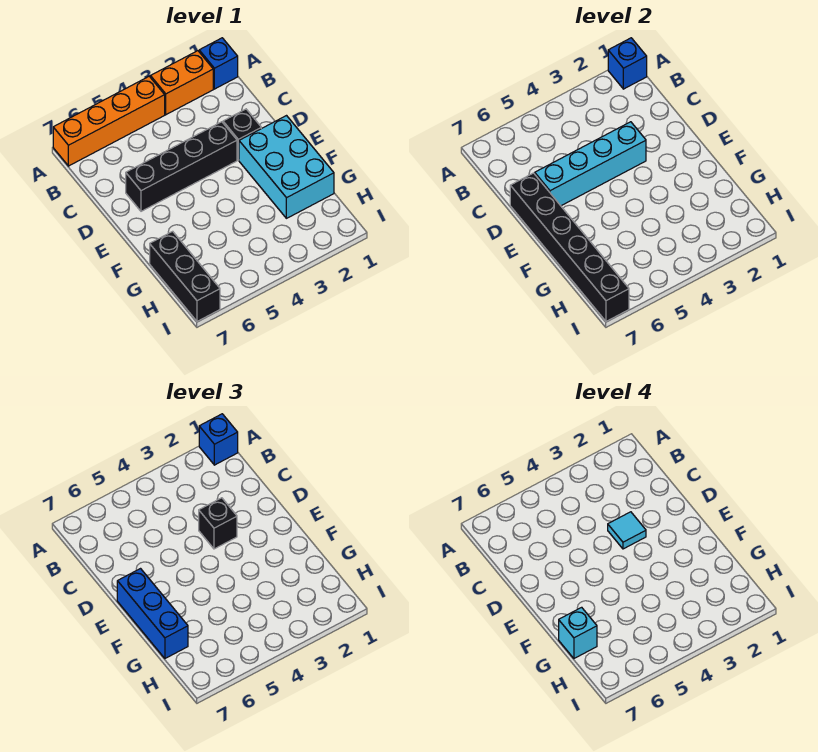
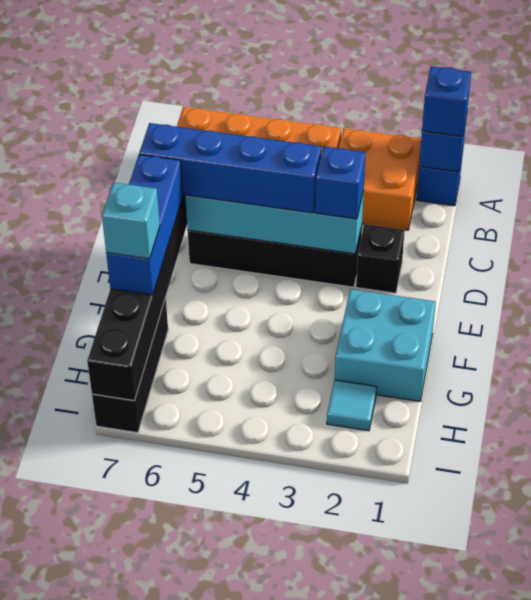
orange 1x2 brick [151,51,213,115] -> orange 2x2 brick [339,128,421,230]
black 1x1 brick [199,498,237,549] -> blue 1x1 brick [315,147,365,219]
cyan 1x1 tile [608,512,646,549] -> cyan 1x1 tile moved to [327,380,377,431]
none -> blue 1x4 brick [139,123,321,213]
cyan 2x3 brick [239,116,334,218] -> cyan 2x2 brick [335,289,436,401]

